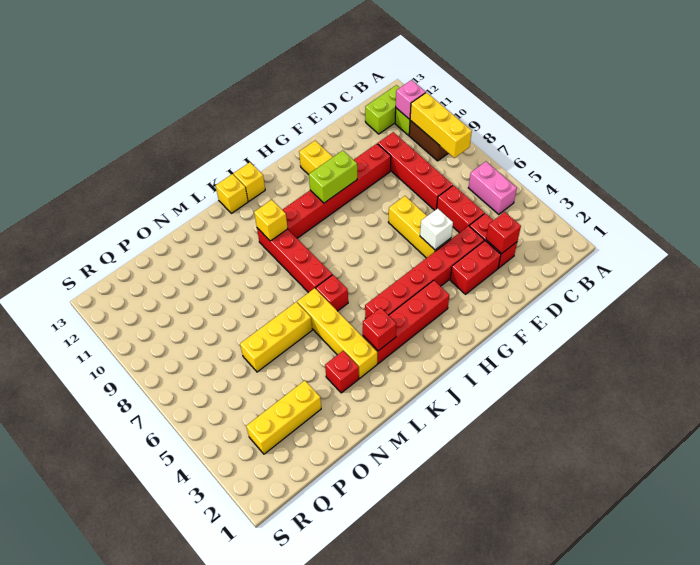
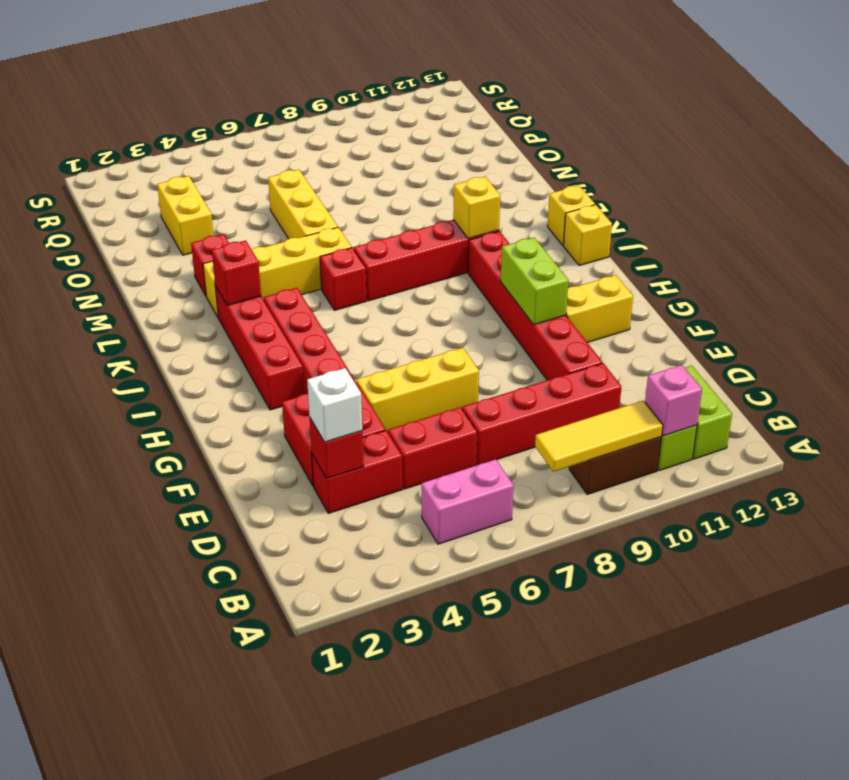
yellow 1x3 brick [410,93,472,158] -> yellow 1x3 tile [535,401,663,472]
white 1x1 brick [420,208,453,250] -> white 1x1 brick moved to [307,368,362,442]
yellow 1x3 brick [246,381,321,454] -> yellow 1x2 brick [157,176,214,255]

